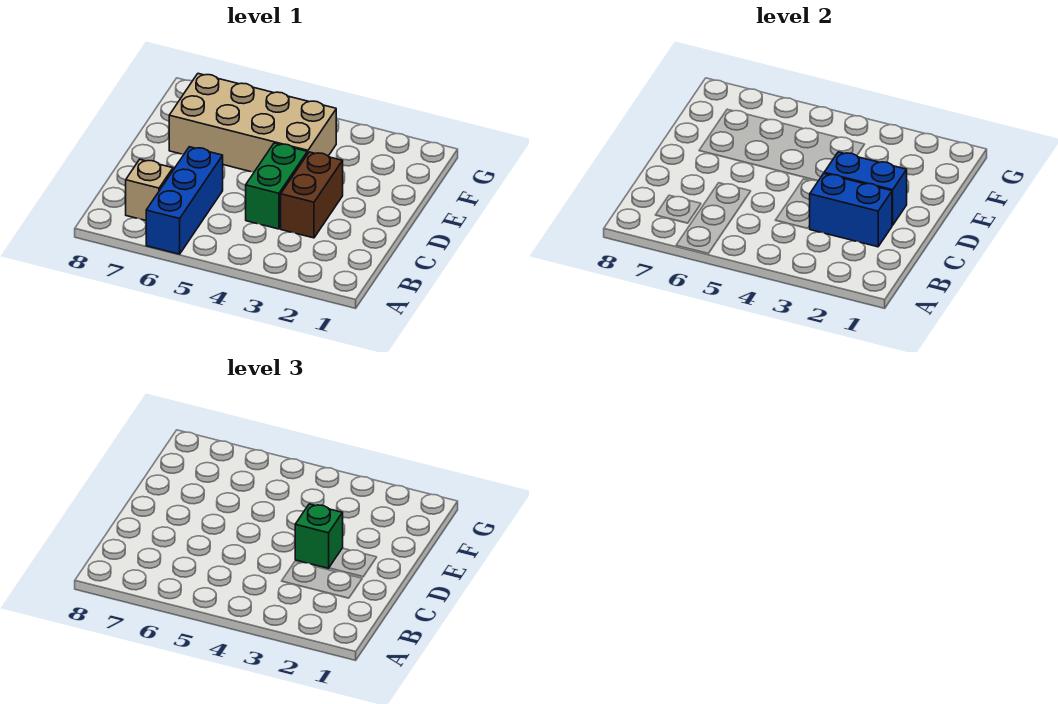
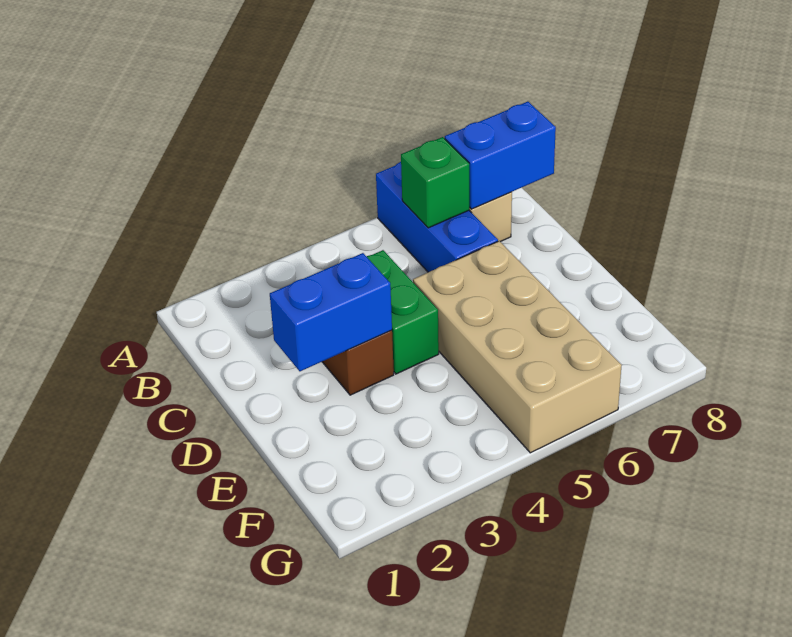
blue 1x2 brick [810,174,892,247] -> blue 1x2 brick moved to [445,102,556,209]
green 1x1 brick [295,504,343,568] -> green 1x1 brick moved to [401,137,469,228]
tan 2x4 brick [169,74,336,172] -> tan 2x4 brick turned to [413,241,622,453]

